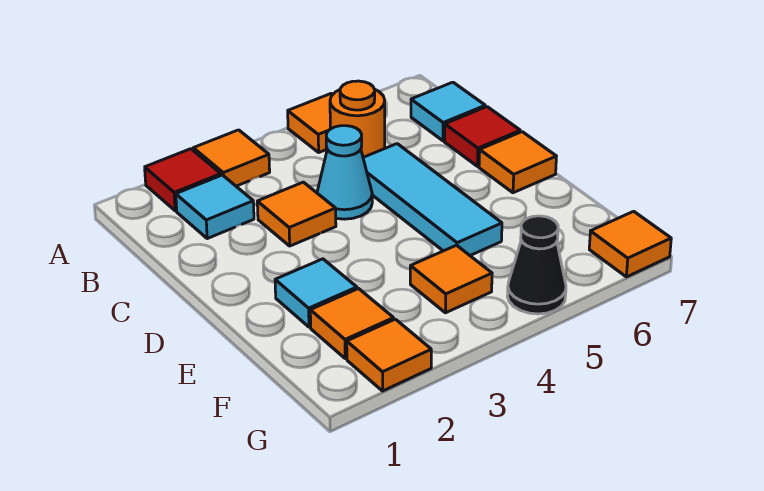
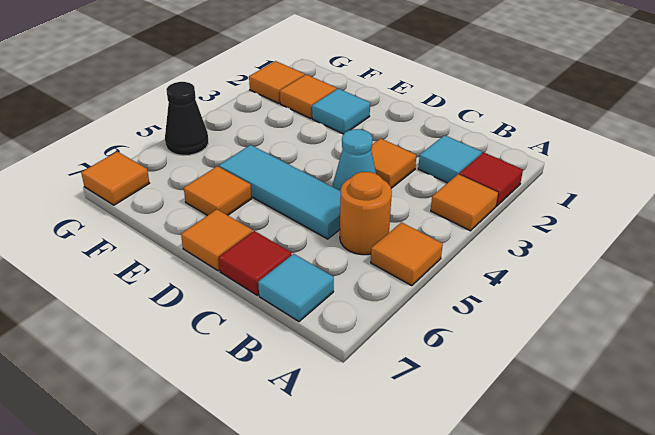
orange 1x1 tile [410,245,492,313] -> orange 1x1 tile moved to [184,166,251,216]

